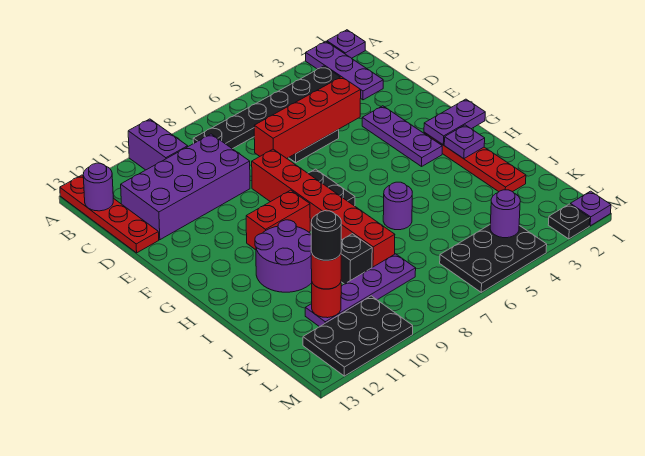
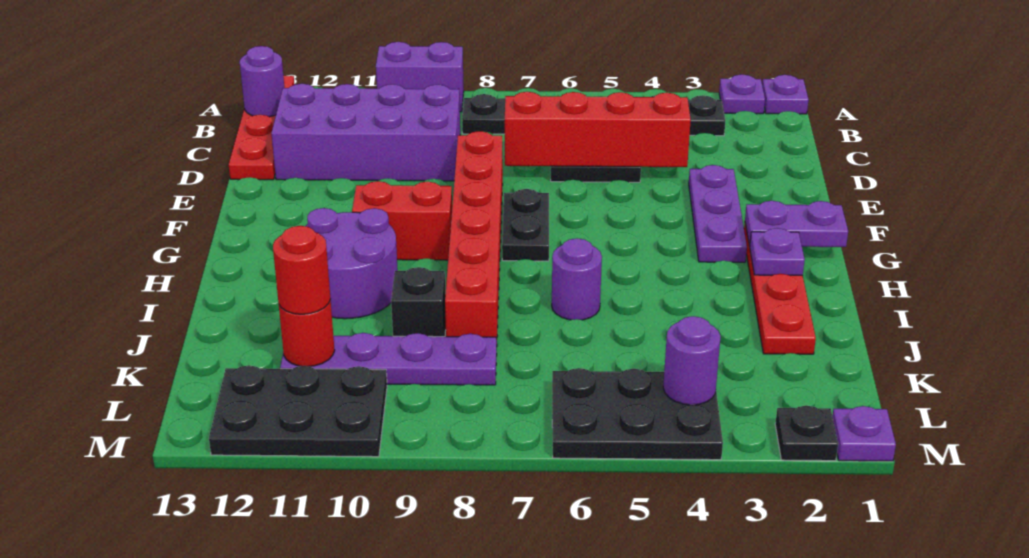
purple 1x3 plate [306,41,383,100] -> purple 1x1 plate [719,74,765,114]
purple 1x2 brick [128,119,188,170] -> purple 1x2 brick turned to [376,42,464,112]
black 1x1 round brick [311,211,341,260] -> none

